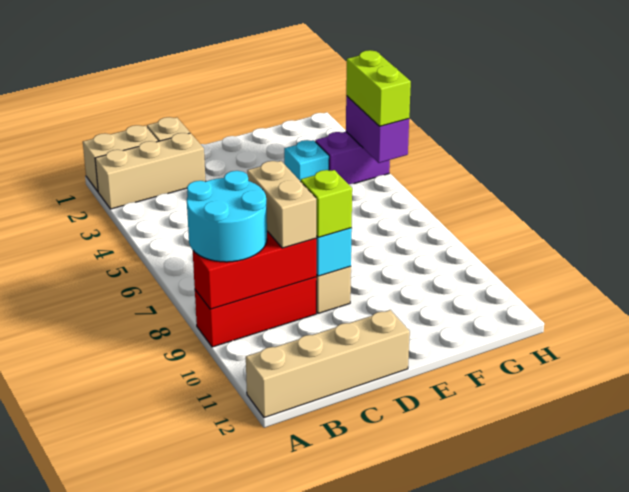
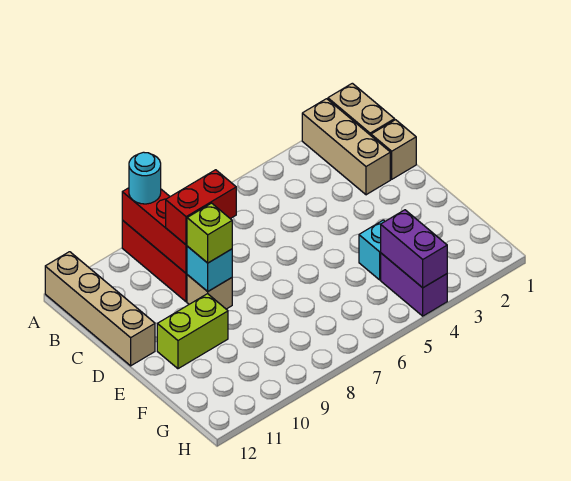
cyan 2x2 round brick [187,171,267,262] -> cyan 1x1 round brick [129,152,161,204]
tan 1x2 brick [247,161,316,248] -> red 1x2 brick [166,170,236,245]
purple 1x2 brick [346,96,409,163] -> purple 1x2 brick turned to [381,210,447,288]
lime 1x2 brick [346,50,411,126] -> lime 1x2 brick moved to [157,294,228,369]

